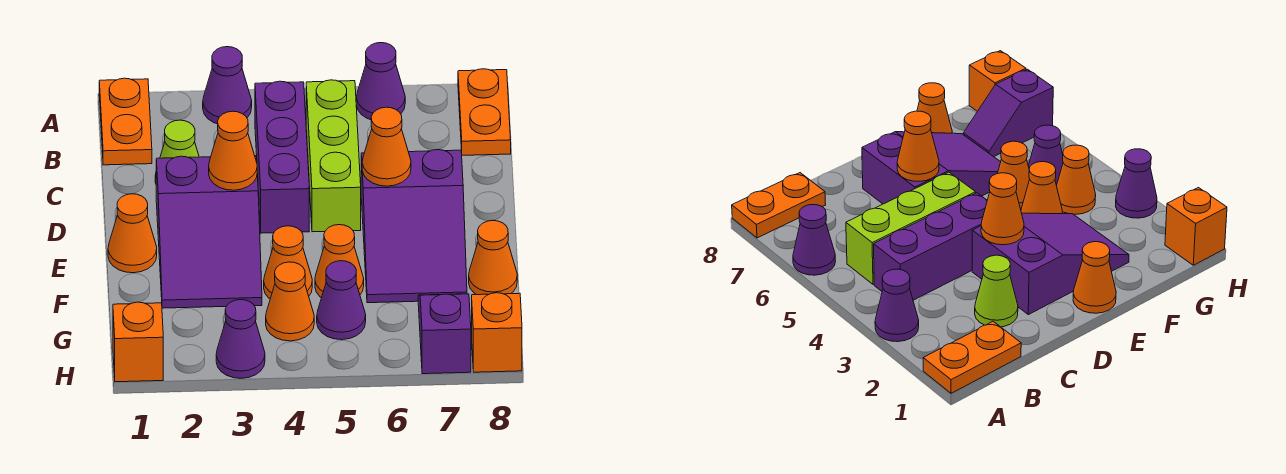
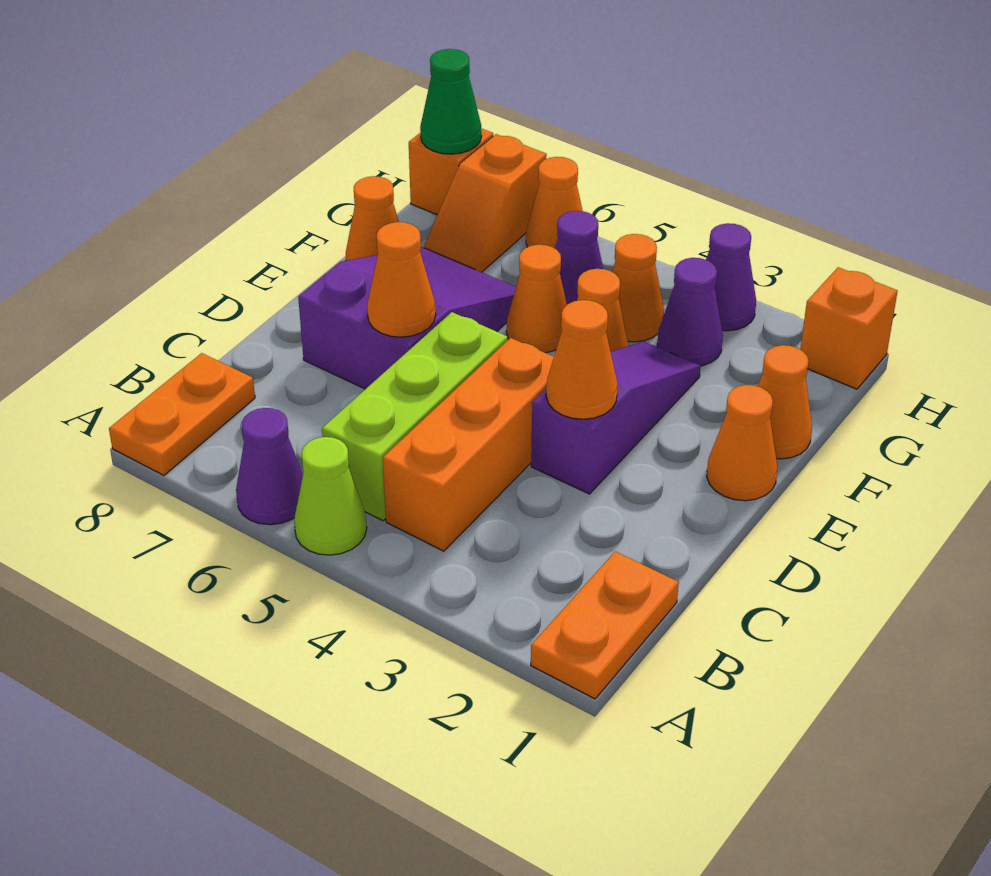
purple 1x1 cone [203,47,252,124] -> purple 1x1 cone moved to [657,258,723,366]
purple 1x3 brick [255,81,309,233] -> orange 1x3 brick [383,338,554,551]
lime 1x1 cone [155,120,199,183] -> lime 1x1 cone moved to [294,437,367,555]
purple 2x3 slope [156,156,262,308] -> purple 1x3 slope [531,342,701,494]
none -> orange 1x1 cone [758,345,812,459]
purple 1x2 slope [418,294,471,374] -> orange 1x2 slope [424,134,547,272]
none -> orange 1x1 cone [526,157,583,248]
none -> green 1x1 cone [420,49,481,154]

